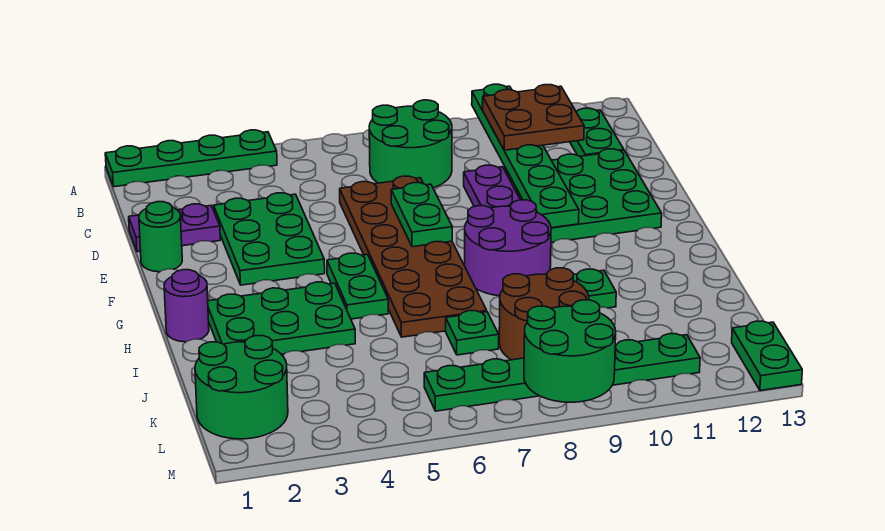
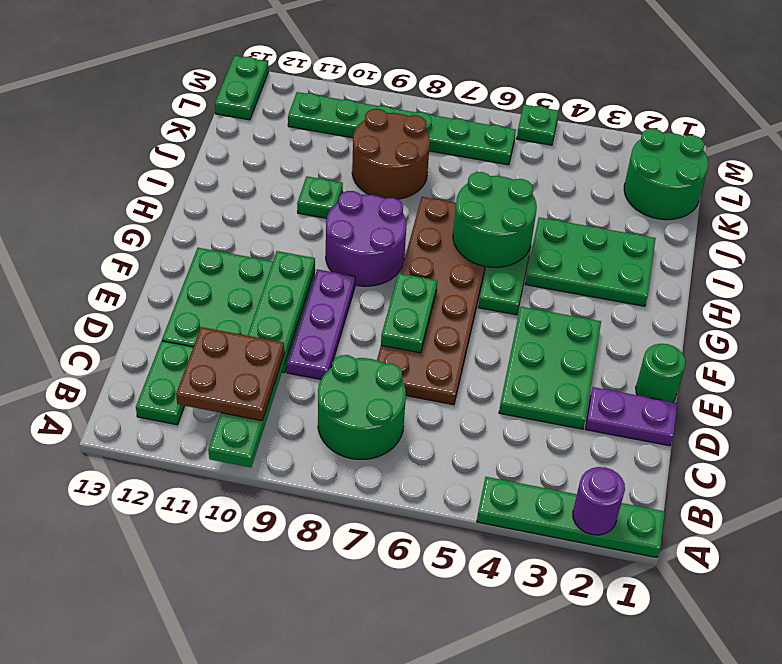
purple 1x1 round brick [164,270,209,342] -> purple 1x1 round brick moved to [573,467,625,535]
green 1x1 plate [446,311,499,355] -> green 1x1 plate moved to [517,105,559,145]
green 2x2 round brick [524,300,616,402] -> green 2x2 round brick moved to [453,172,537,267]

